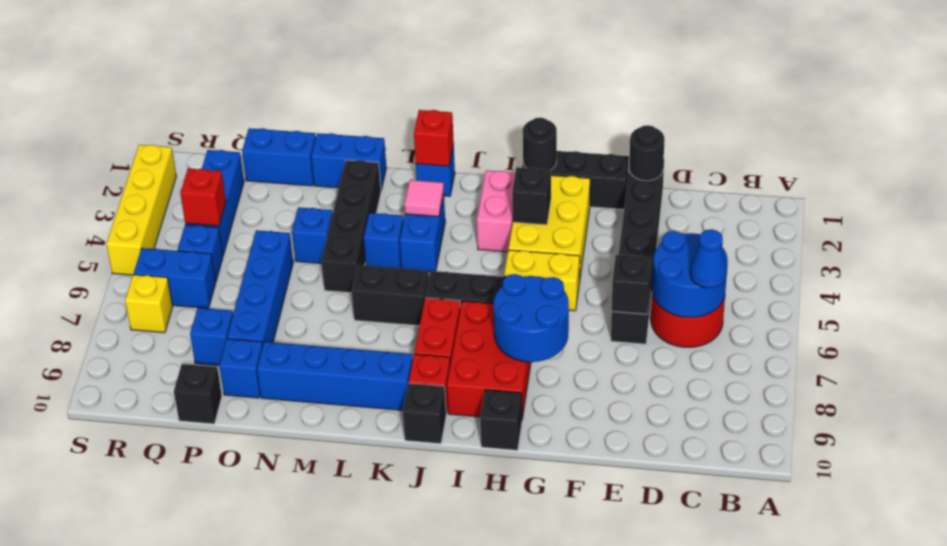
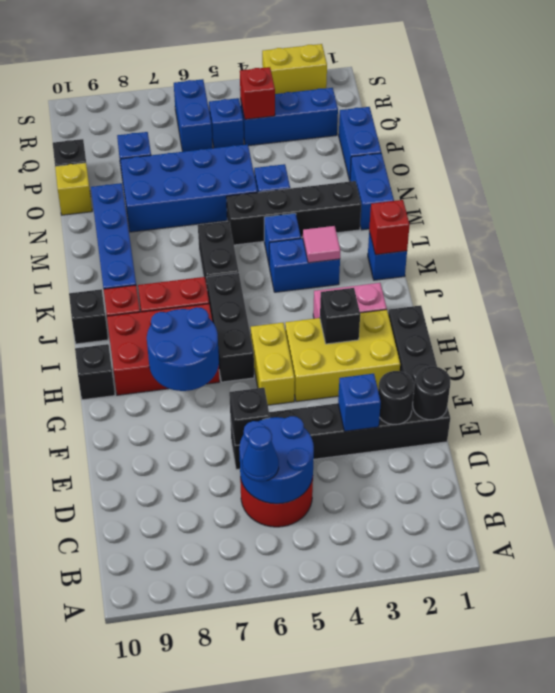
black 1x1 round brick [523,118,557,170] -> black 1x1 round brick moved to [378,371,414,424]
blue 1x4 brick [227,230,293,344] -> blue 2x4 brick [120,144,257,232]
blue 1x1 brick [219,339,263,398] -> blue 1x1 brick moved to [338,374,381,431]
yellow 1x1 brick [125,275,173,333] -> yellow 1x1 brick moved to [55,163,92,215]
yellow 1x4 brick [106,145,176,275] -> yellow 1x2 brick [262,44,327,94]

